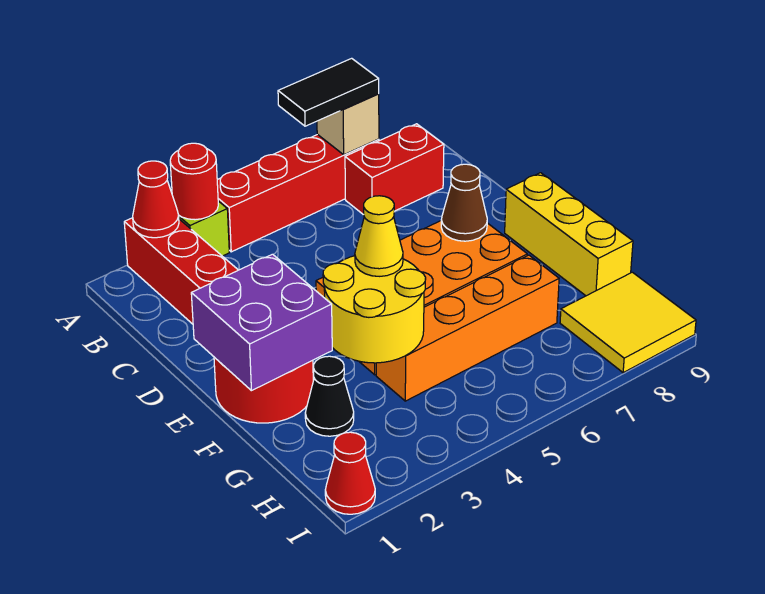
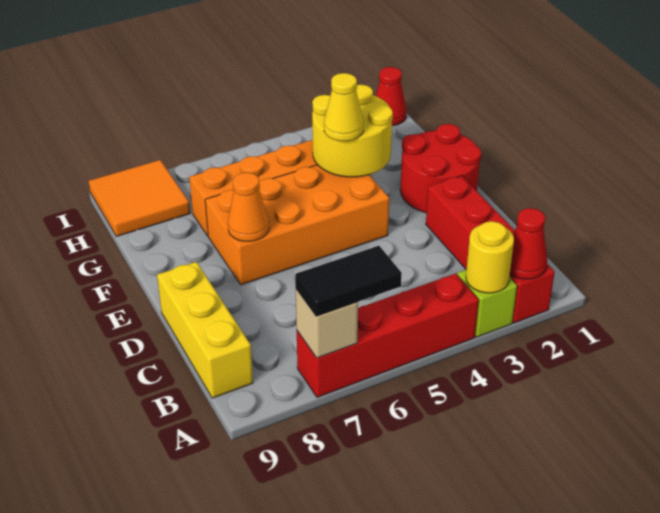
red 1x1 round brick [170,143,218,220] -> yellow 1x1 round brick [466,221,514,293]
red 1x2 brick [345,124,444,215] -> none
purple 2x2 brick [191,254,332,391] -> none
brown 1x1 cone [441,164,487,241] -> orange 1x1 cone [228,172,269,241]
yellow 1x3 brick [505,173,633,296] -> yellow 1x3 brick moved to [157,262,253,398]
black 1x1 cone [305,356,354,436] -> none
yellow 2x2 tile [560,272,696,373] -> orange 2x2 tile [89,160,190,236]

